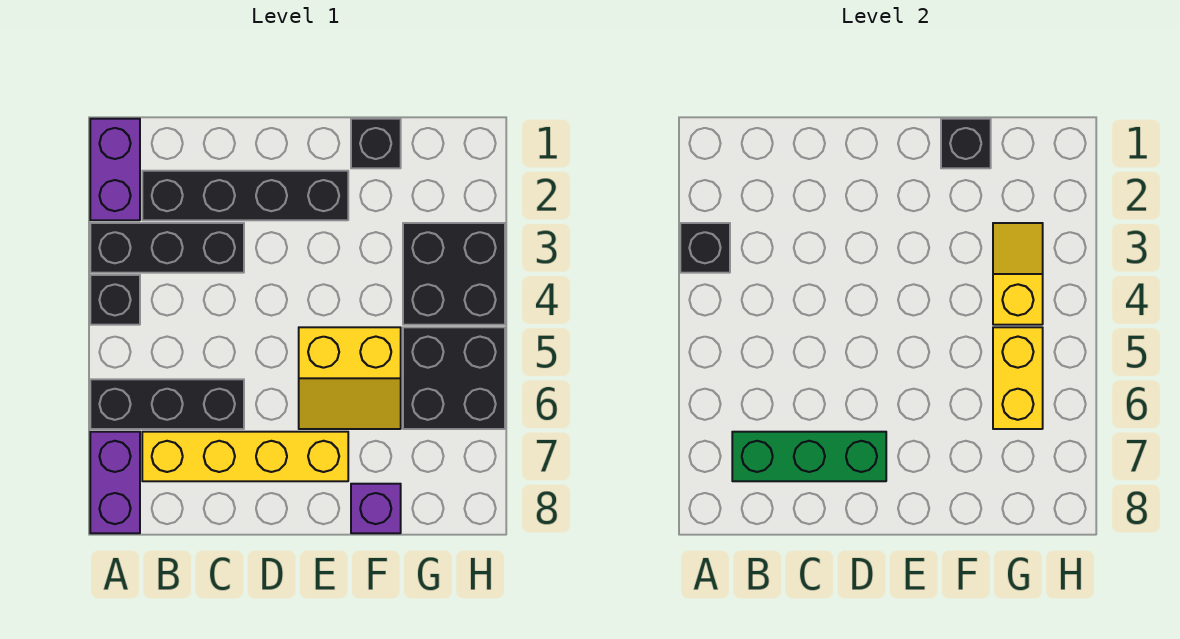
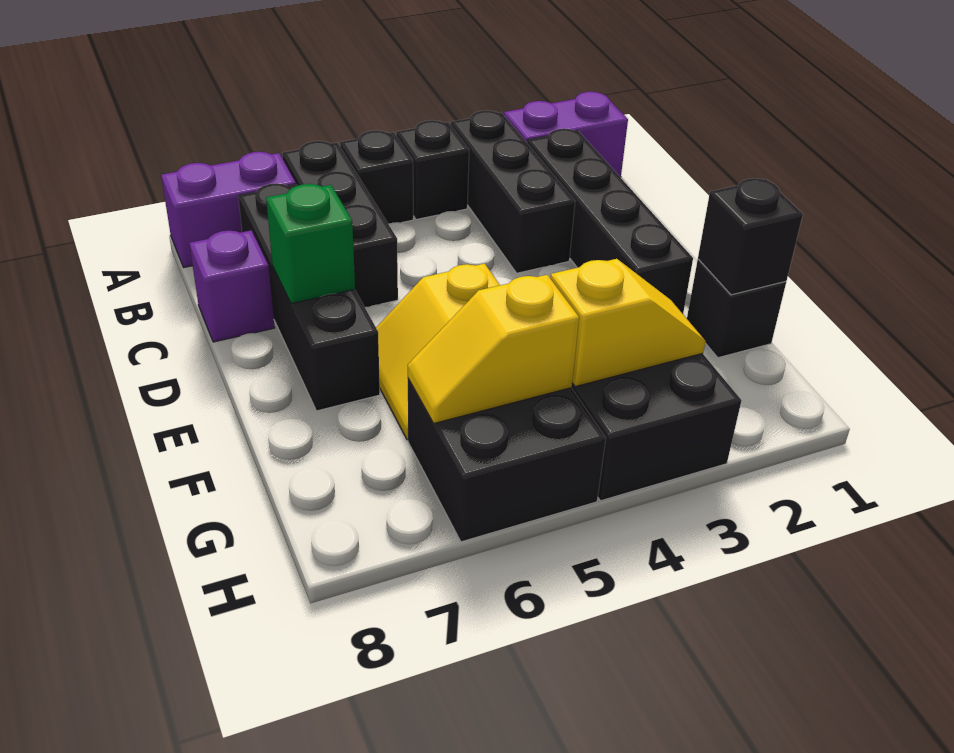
black 1x1 brick [680,223,730,273] -> black 1x1 brick moved to [340,130,413,224]
yellow 1x4 brick [142,432,348,481] -> black 1x4 brick [238,183,380,411]
green 1x3 brick [732,432,886,481] -> green 1x1 brick [266,184,355,303]
purple 1x1 brick [351,484,401,533] -> purple 1x1 brick moved to [189,230,275,342]
yellow 1x2 brick [993,327,1043,429] -> yellow 1x2 slope [408,275,579,423]

